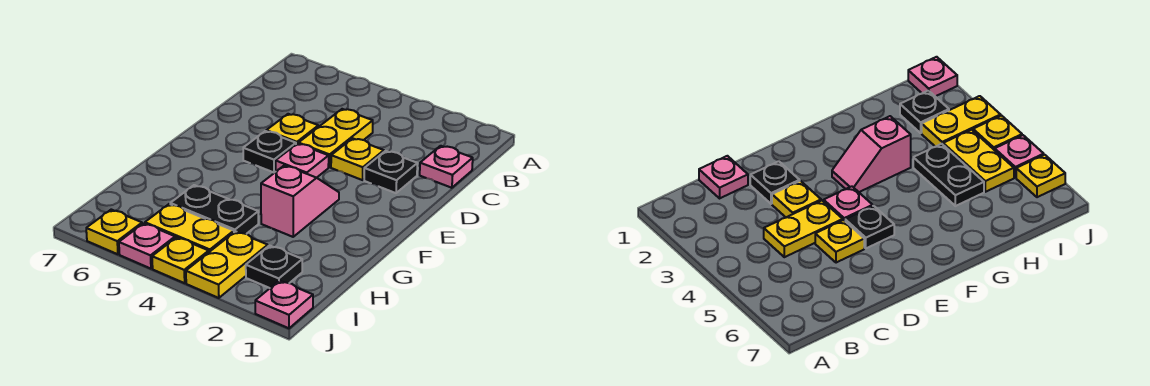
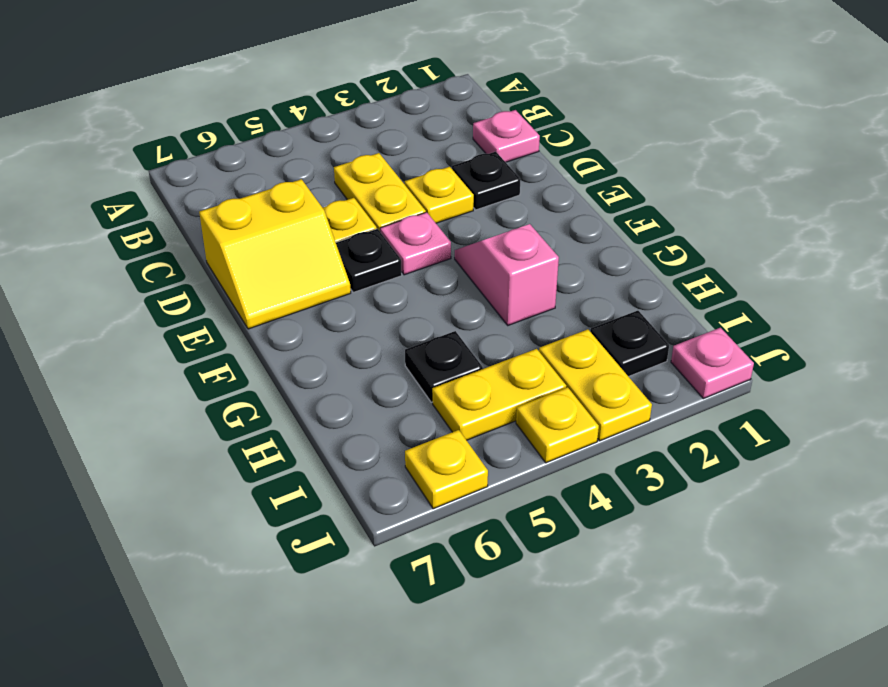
none -> yellow 2x2 slope [199,179,351,329]
black 1x2 plate [170,185,258,234] -> black 1x1 plate [405,331,483,402]
pink 1x1 plate [119,223,175,269] -> none

